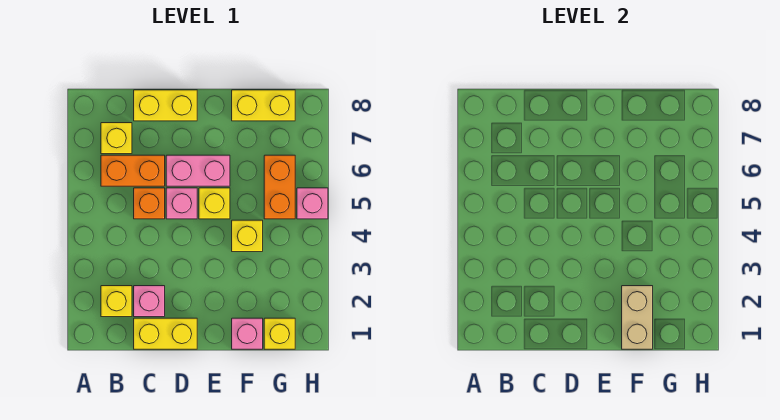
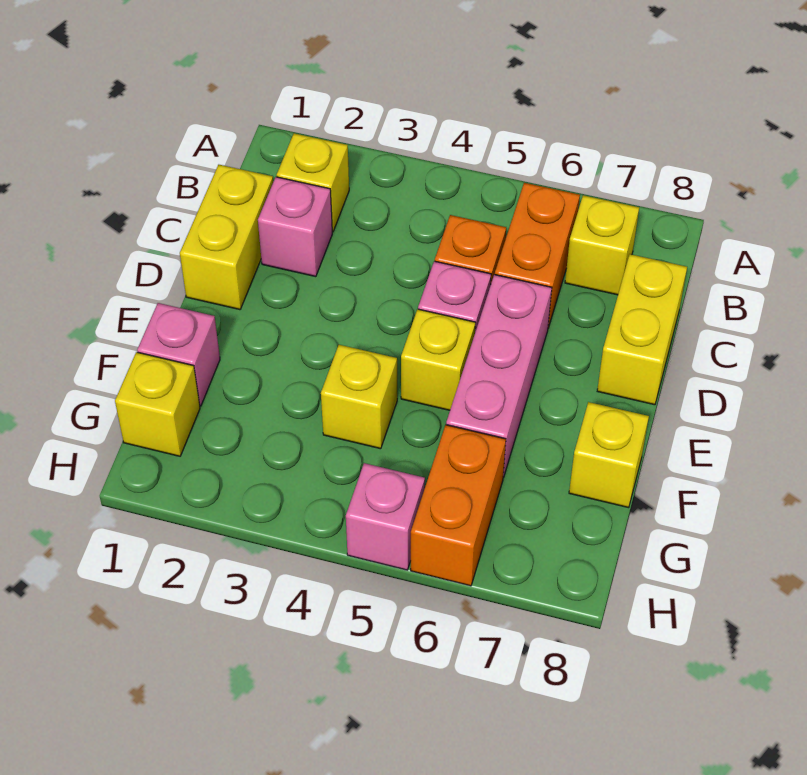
pink 1x2 brick [166,155,230,186] -> pink 1x3 brick [446,275,552,478]
tan 1x2 brick [622,286,653,349] -> none
yellow 1x2 brick [232,90,295,121] -> yellow 1x1 brick [569,402,649,508]
orange 1x2 brick [264,155,295,219] -> orange 1x2 brick turned to [411,425,506,586]

